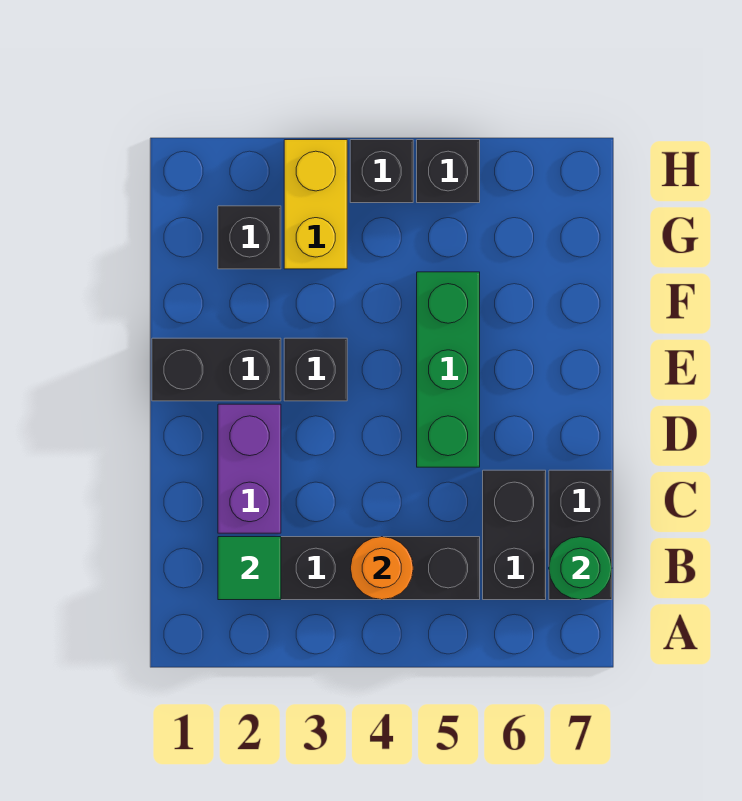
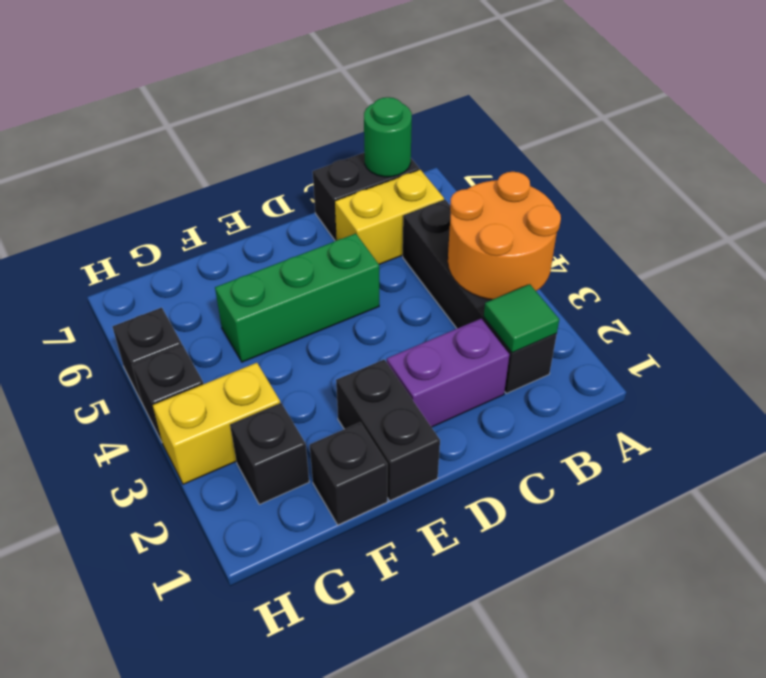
orange 1x1 round brick [351,537,413,600] -> orange 2x2 round brick [448,172,561,300]
black 1x2 brick [483,470,546,600] -> yellow 1x2 brick [335,170,444,264]
black 1x1 brick [284,338,347,401] -> black 1x1 brick moved to [310,423,387,525]

